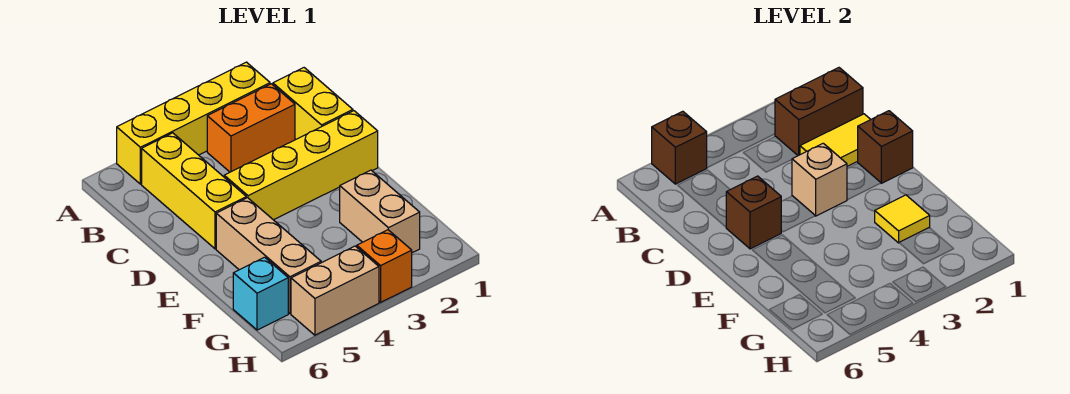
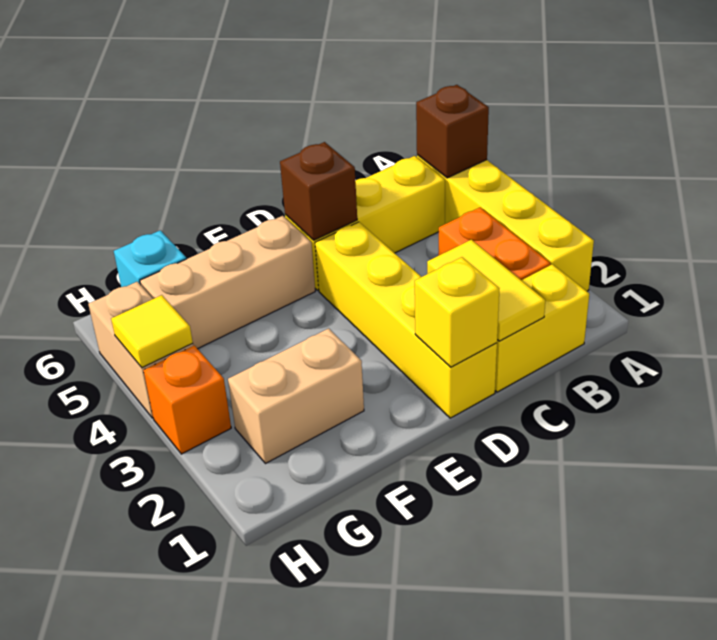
brown 1x2 brick [775,68,863,156] -> none
brown 1x1 brick [858,111,913,183] -> yellow 1x1 brick [415,257,499,367]
tan 1x1 brick [792,143,847,216] -> none
yellow 1x1 tile [875,195,930,243] -> yellow 1x1 tile moved to [111,295,193,368]

